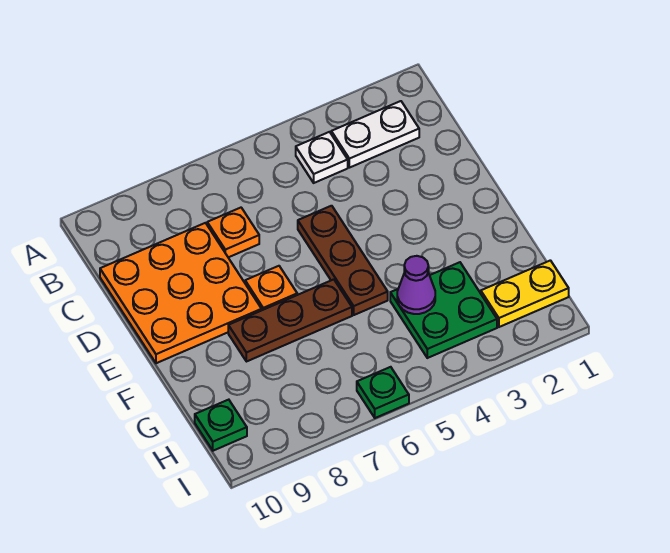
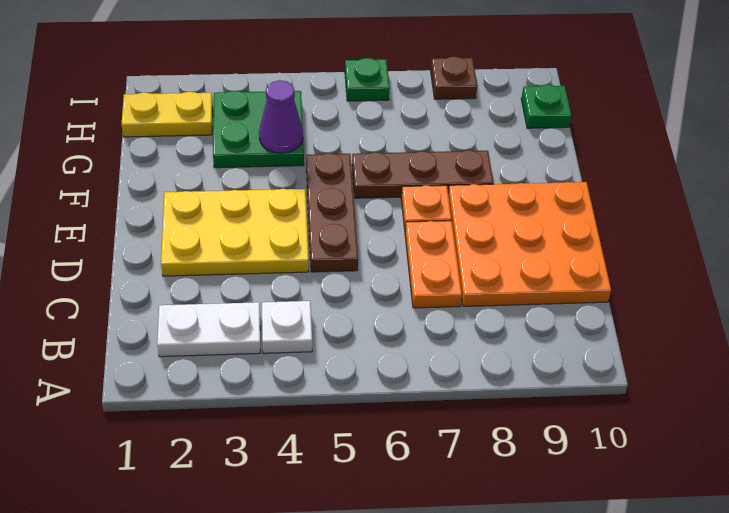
orange 1x1 plate [207,208,259,257] -> orange 1x2 plate [405,221,462,308]
none -> yellow 2x3 plate [161,189,309,276]
none -> brown 1x1 plate [431,56,477,99]

